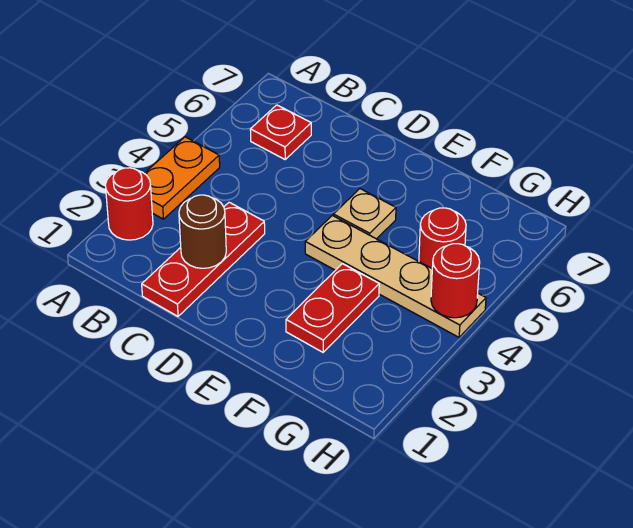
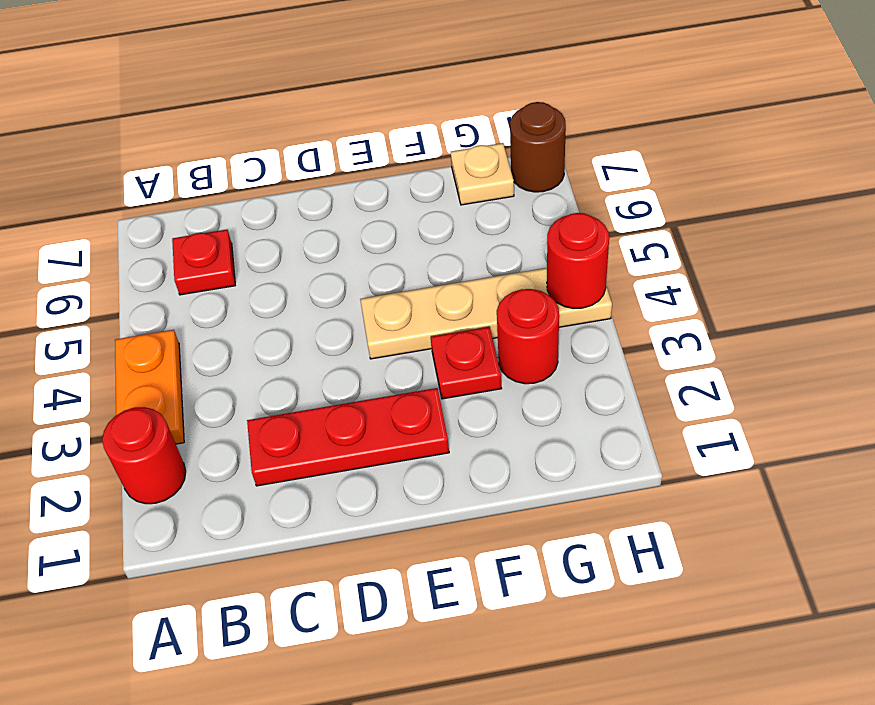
red 1x3 plate [142,202,265,316] -> red 1x3 plate turned to [247,388,449,486]
brown 1x1 round brick [179,195,226,268] -> brown 1x1 round brick moved to [510,102,566,192]
tan 1x1 plate [334,189,396,239] -> tan 1x1 plate moved to [451,143,514,205]
red 1x2 plate [286,264,379,352] -> red 1x1 plate [431,327,502,399]
red 1x1 round brick [419,208,466,268] -> red 1x1 round brick moved to [497,289,559,384]

